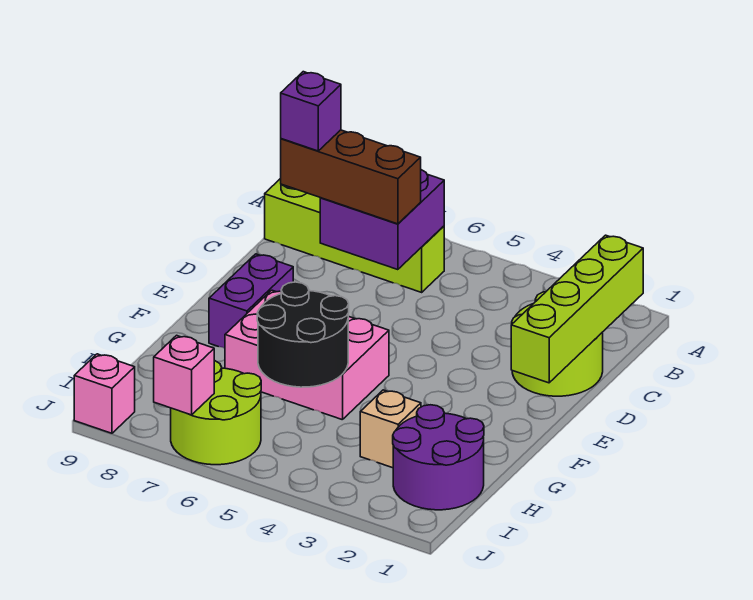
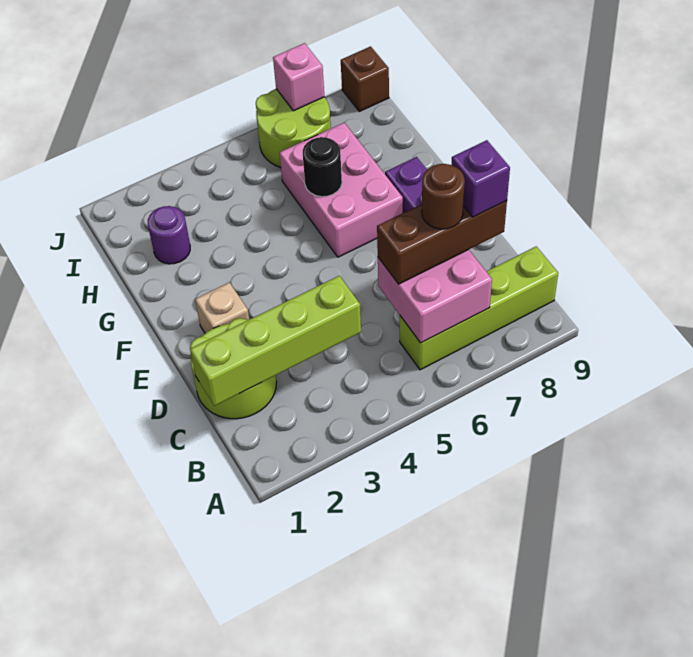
lime 1x4 brick [511,235,643,383] -> lime 1x4 brick turned to [190,276,361,406]
purple 2x2 brick [320,170,444,270] -> pink 2x2 brick [378,250,492,343]
none -> brown 1x1 round brick [422,164,465,229]
pink 2x3 brick [225,290,389,420] -> pink 2x3 brick turned to [280,123,403,257]
black 2x2 round brick [257,282,349,387] -> black 1x1 round brick [303,137,342,197]
purple 2x2 round brick [393,405,484,510] -> purple 1x1 round brick [148,206,190,264]
tan 1x1 brick [360,390,421,468] -> tan 1x1 brick moved to [195,282,249,333]
pink 1x1 brick [74,354,135,433] -> brown 1x1 brick [341,46,389,112]

